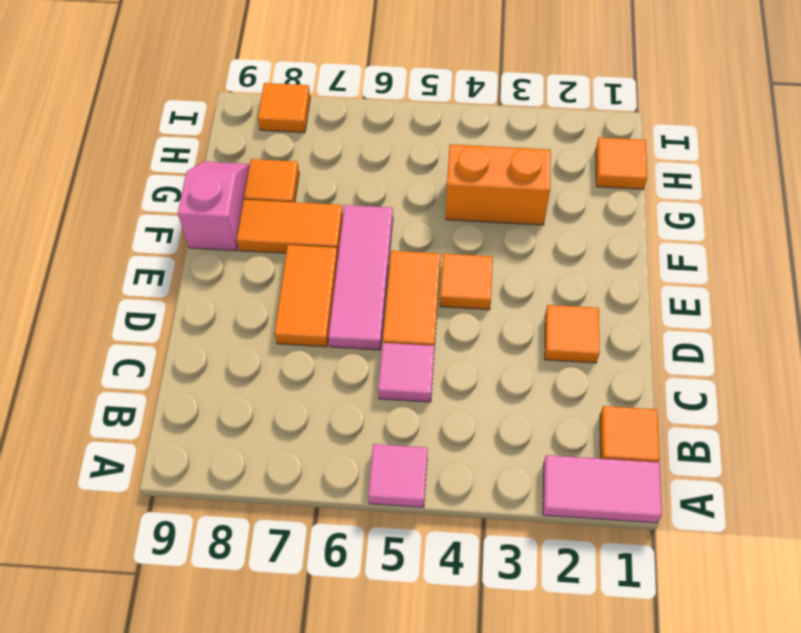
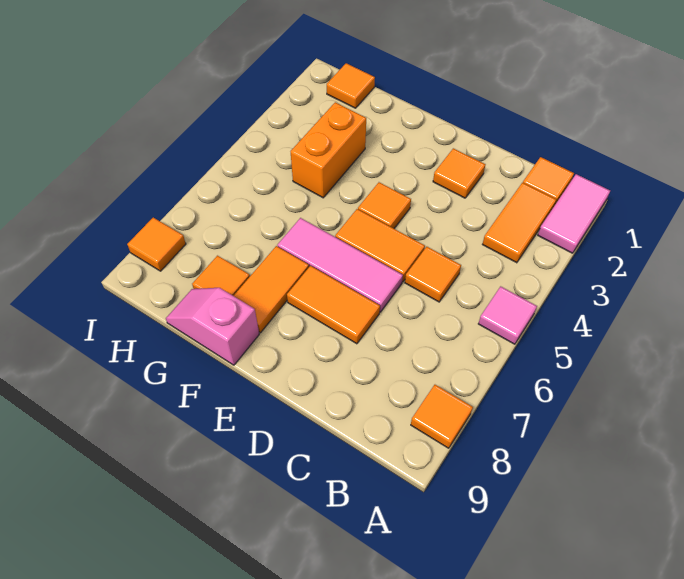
none -> orange 1x1 tile [411,385,473,448]
none -> orange 1x2 tile [482,183,556,263]
pink 1x1 tile [378,343,434,402] -> orange 1x1 tile [405,247,461,302]

